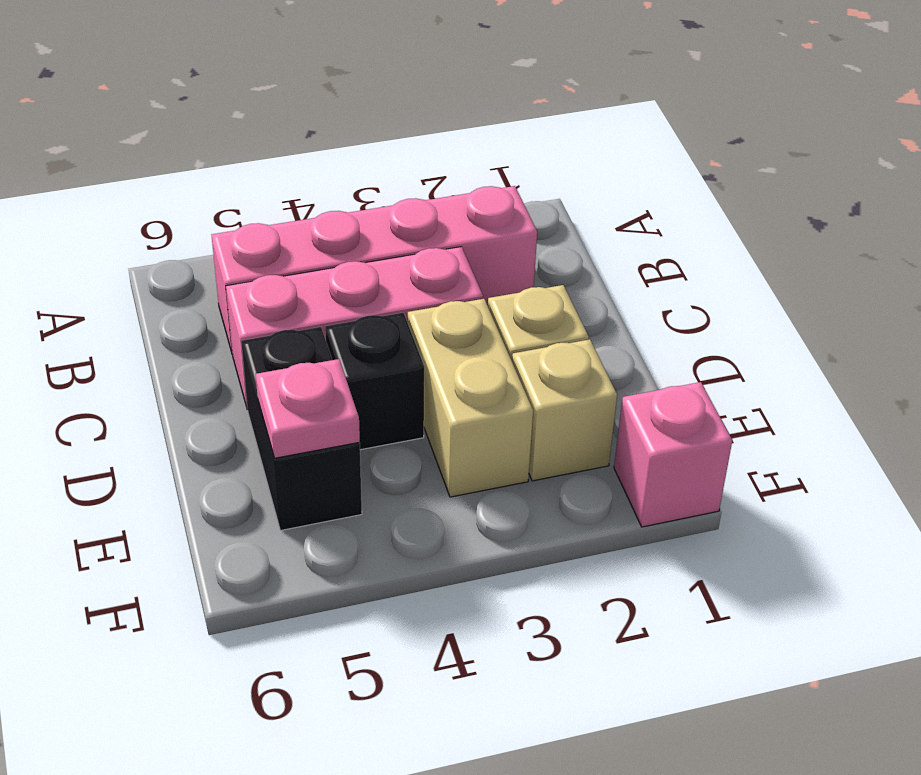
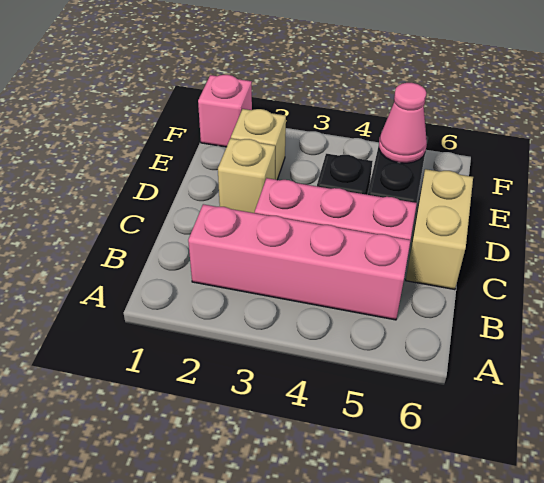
tan 1x2 brick [408,299,533,497] -> tan 1x2 brick moved to [406,169,473,290]
pink 1x1 plate [256,359,360,458] -> pink 1x1 cone [379,83,427,163]

